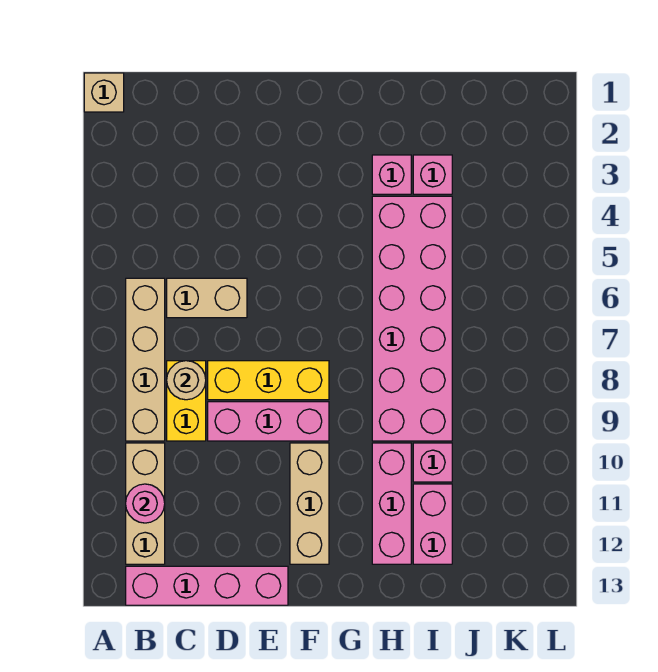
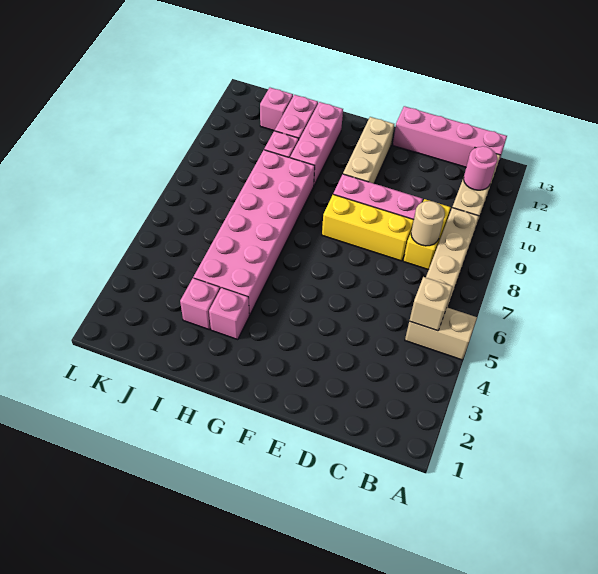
tan 1x1 brick [84,73,124,112] -> tan 1x1 brick moved to [409,277,453,331]
tan 1x2 brick [167,278,247,318] -> tan 1x2 brick moved to [405,308,477,360]
none -> pink 1x1 brick [260,88,293,131]

